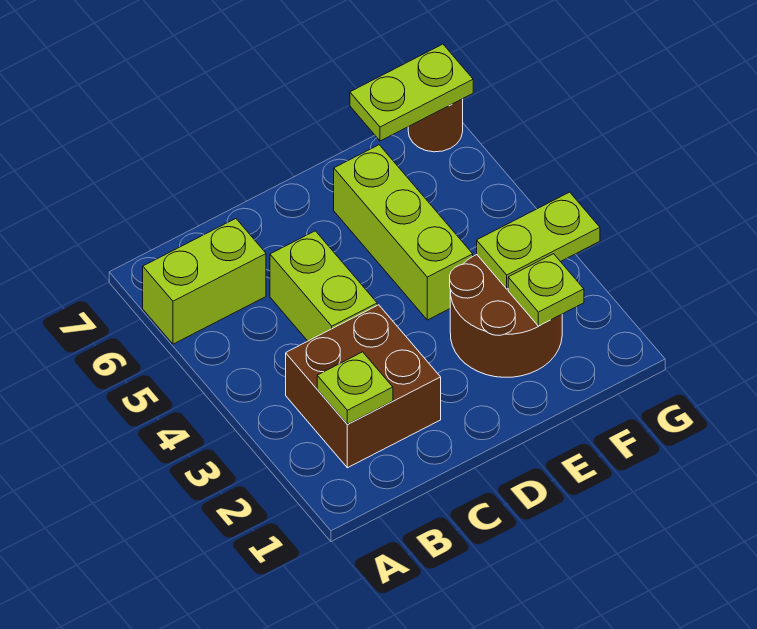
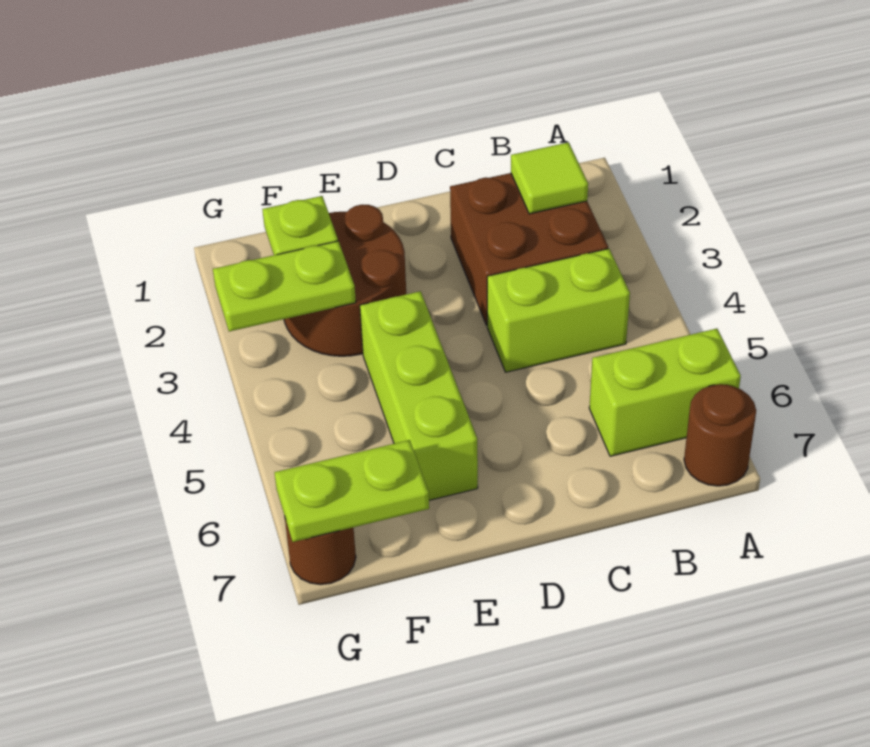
none -> brown 1x1 round brick [684,384,756,486]
lime 1x1 plate [317,352,393,424] -> lime 1x1 tile [511,142,588,214]
lime 1x2 brick [270,231,377,341] -> lime 1x2 brick turned to [487,249,630,372]

